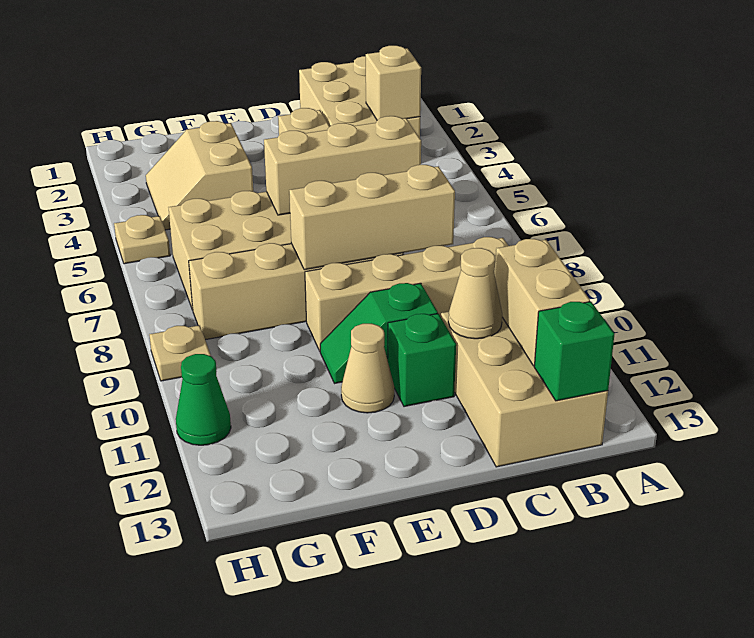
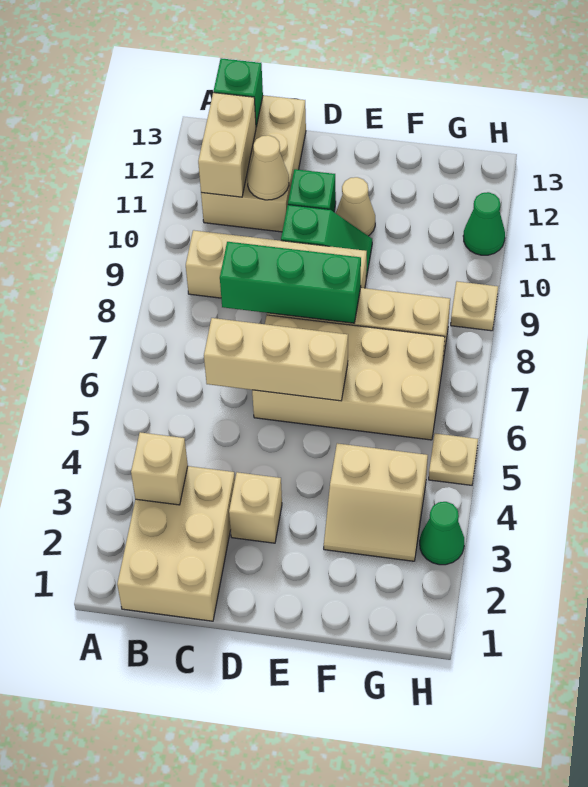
tan 1x3 brick [289,165,455,270] -> green 1x3 brick [220,242,361,323]
tan 2x2 slope [146,121,253,230] -> tan 2x2 slope turned to [324,443,428,561]
none -> green 1x1 cone [420,502,464,565]

